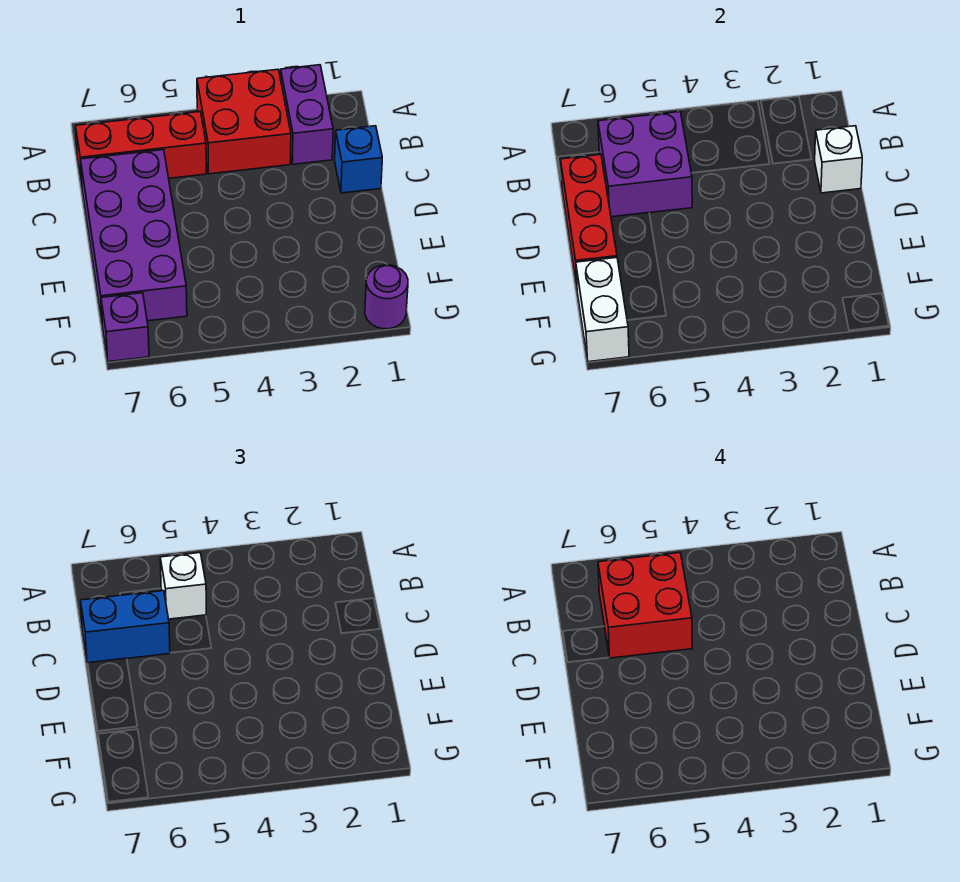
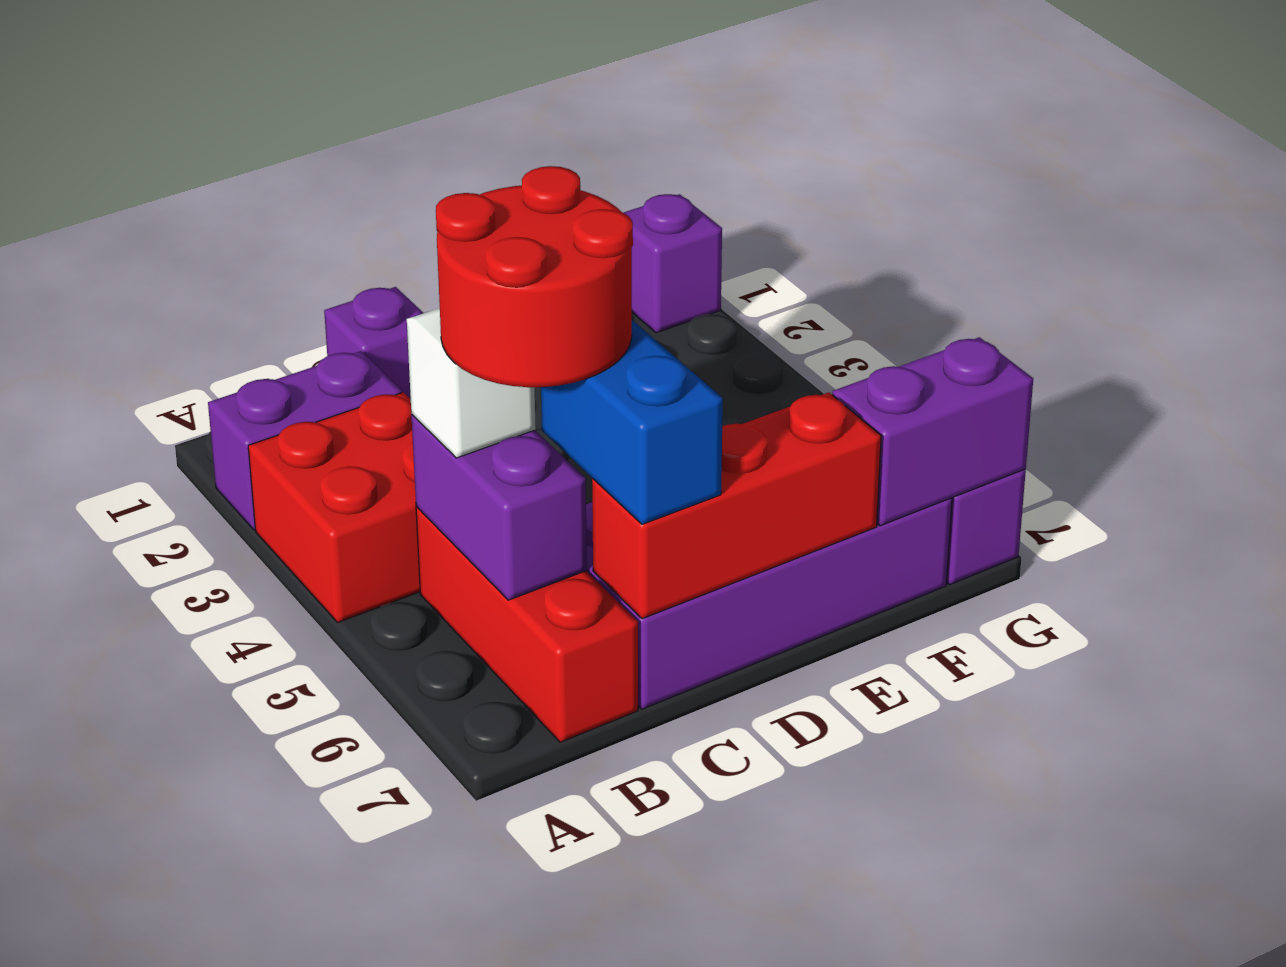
purple 2x2 brick [598,112,692,217] -> purple 1x2 brick [411,415,587,600]
red 2x2 brick [598,553,692,658] -> red 2x2 round brick [436,166,633,387]
blue 1x1 brick [335,126,382,193] -> purple 1x1 brick [324,287,423,399]
white 1x1 brick [815,126,862,193] -> none
white 1x2 brick [576,258,629,362] -> purple 1x2 brick [832,337,1033,526]
purple 1x1 round brick [365,265,408,329] -> purple 1x1 brick [624,194,722,333]

